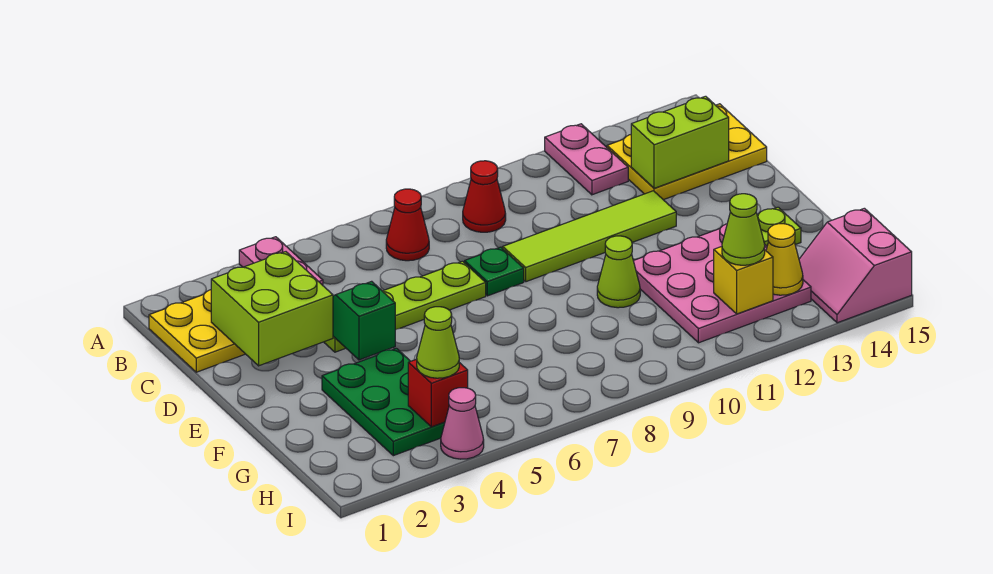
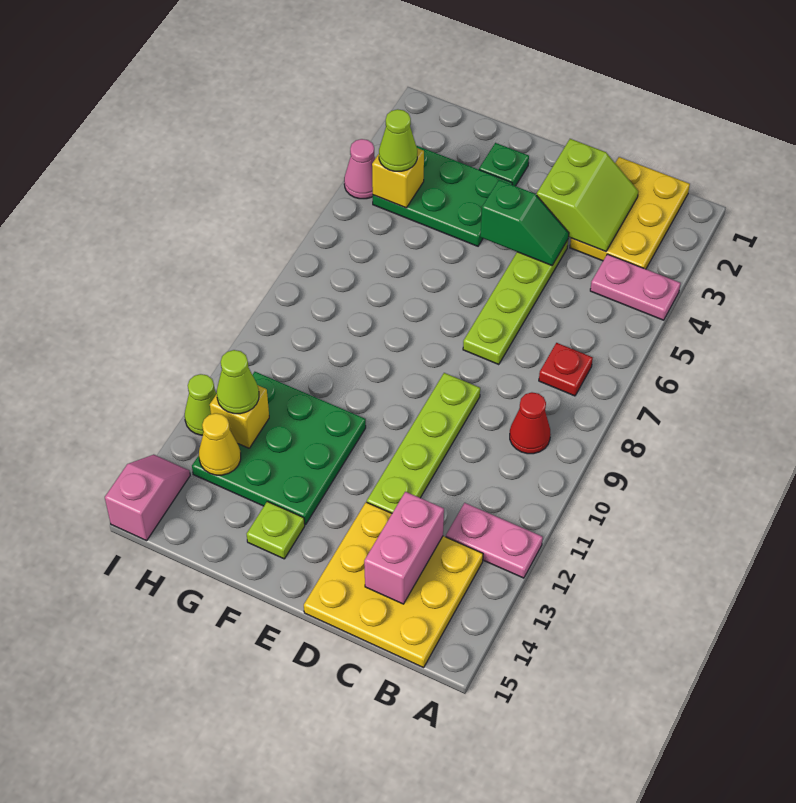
red 1x1 cone [386,189,429,261] -> red 1x1 plate [539,343,593,396]
yellow 2x3 plate [607,104,767,200] -> yellow 3x3 plate [304,502,483,668]
lime 2x2 brick [211,252,333,366] -> lime 2x2 slope [537,139,638,252]
lime 1x2 brick [631,96,729,188] -> pink 1x2 brick [364,492,444,604]
green 1x1 plate [465,247,524,296] -> green 1x1 plate moved to [479,143,529,186]
lime 1x4 tile [503,191,676,282] -> lime 1x4 plate [367,373,480,513]
lime 1x1 cone [597,236,640,308] -> lime 1x1 cone moved to [185,374,217,435]
pink 3x3 plate [634,224,811,343] -> green 3x3 plate [192,372,366,525]
red 1x1 brick [408,359,468,427] -> yellow 1x1 brick [372,148,424,208]
pink 2x2 slope [799,208,912,323] -> pink 1x2 slope [105,455,190,541]

